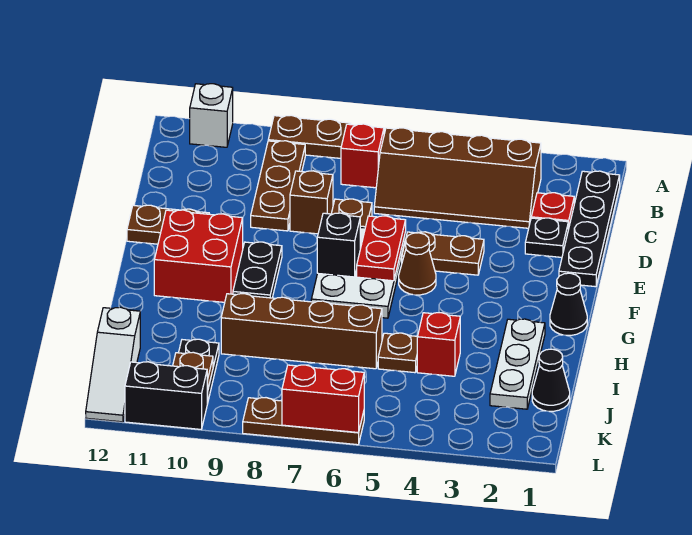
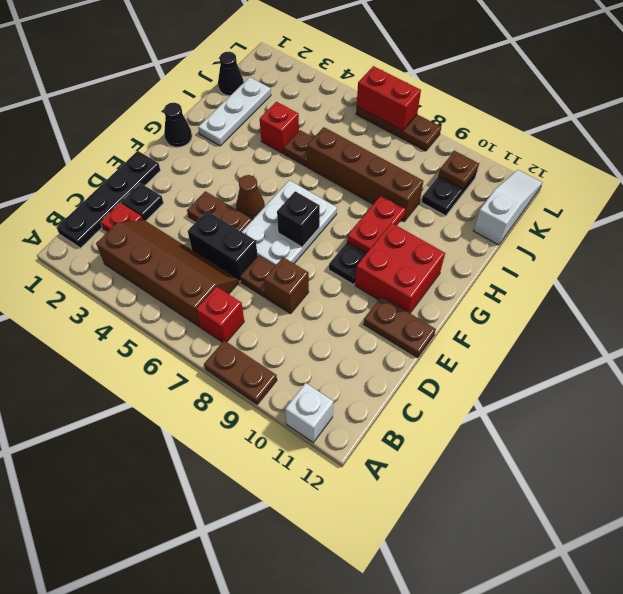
brown 1x3 plate [251,141,305,231] -> none
red 1x2 plate [357,216,406,281] -> red 1x2 plate moved to [347,195,406,253]
black 1x2 brick [125,362,207,429] -> black 1x2 brick moved to [188,211,258,282]

